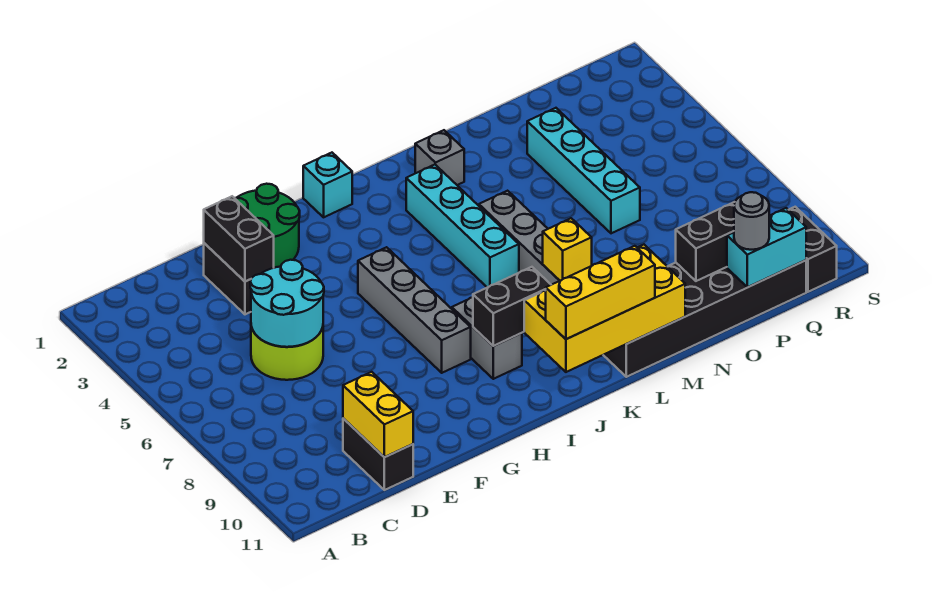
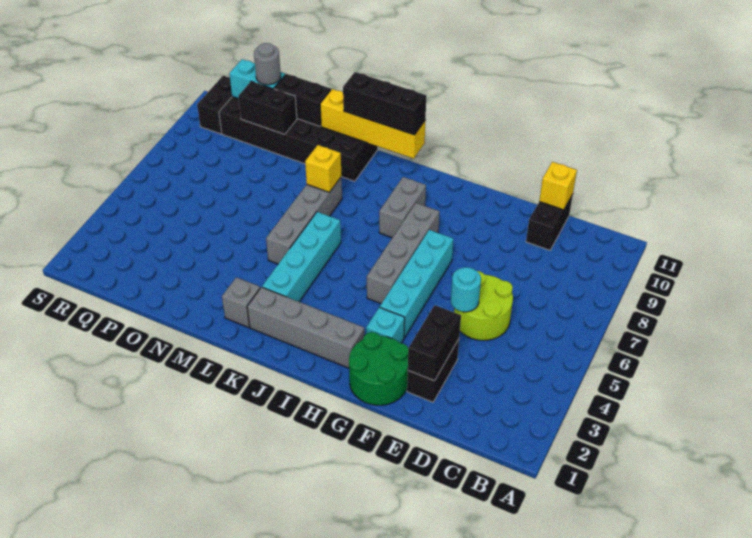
cyan 2x2 round brick [250,260,324,347] -> cyan 1x1 round brick [451,267,481,312]
yellow 1x2 brick [343,372,413,457] -> yellow 1x1 brick [539,162,577,210]
none -> grey 1x4 brick [247,287,365,368]
cyan 1x1 brick [303,153,352,217] -> cyan 1x1 brick moved to [366,307,405,343]
black 1x2 brick [473,267,551,346] -> black 1x2 brick moved to [274,74,331,126]
yellow 2x4 brick [524,245,685,372] -> yellow 1x4 brick [320,89,425,159]
yellow 1x3 brick [545,246,655,339] -> black 1x3 brick [343,72,426,135]
cyan 1x4 brick [527,108,640,233] -> cyan 1x4 brick moved to [380,230,453,338]

